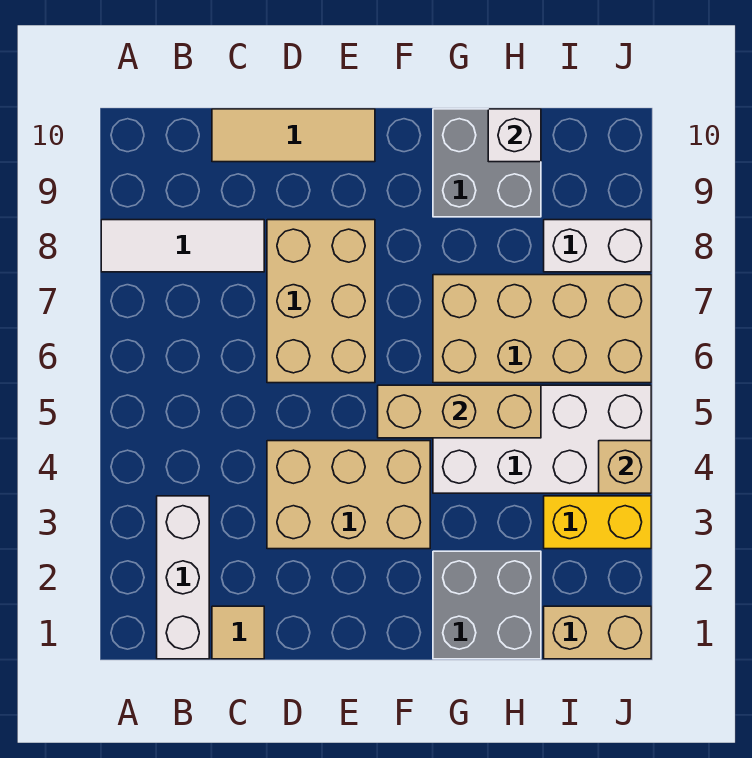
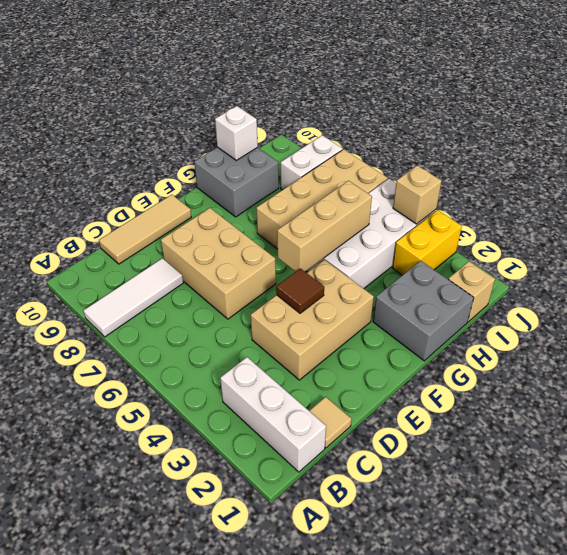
none -> brown 1x1 tile [276,268,324,313]
tan 1x2 brick [544,606,651,659] -> tan 1x1 brick [448,261,495,322]

